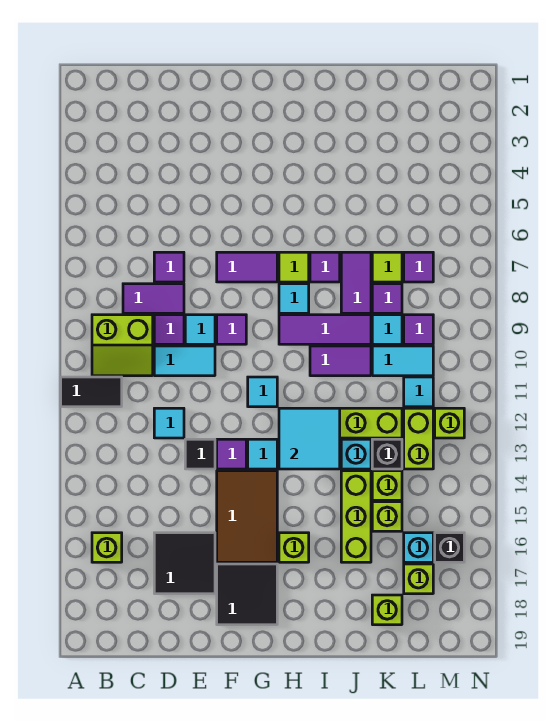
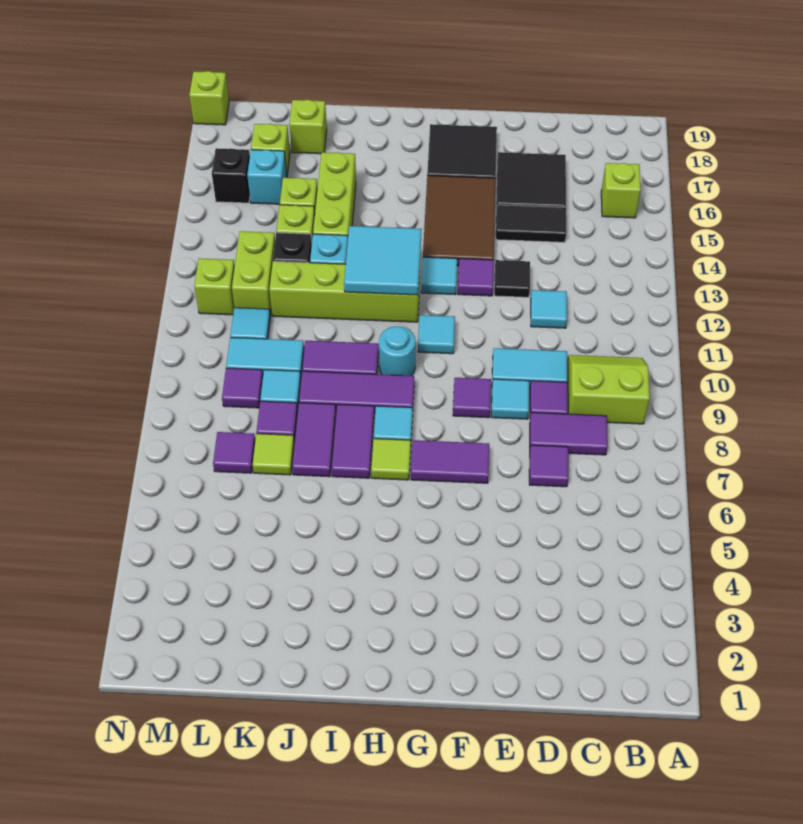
black 1x2 tile [61,377,122,407] -> black 1x2 tile moved to [496,205,566,242]
none -> cyan 1x1 round brick [379,326,416,376]
lime 1x1 brick [279,533,309,562] -> lime 1x1 brick moved to [189,71,229,125]
purple 1x1 tile [310,252,340,282] -> purple 1x2 tile [332,405,374,478]

